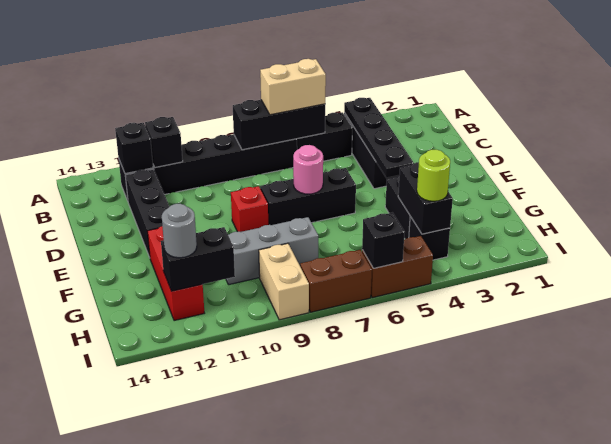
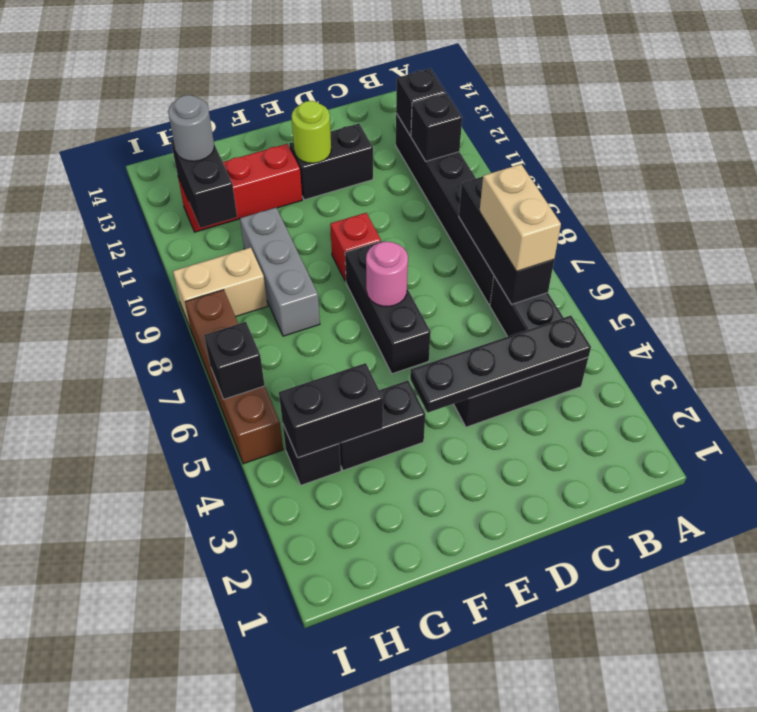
black 1x3 brick [125,169,170,257] -> black 1x2 brick [289,124,373,200]
lime 1x1 round brick [417,150,450,201] -> lime 1x1 round brick moved to [292,101,331,163]

